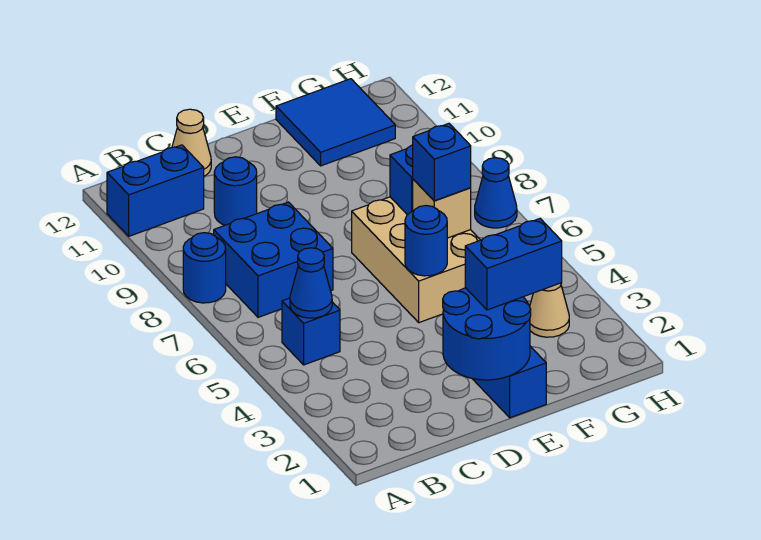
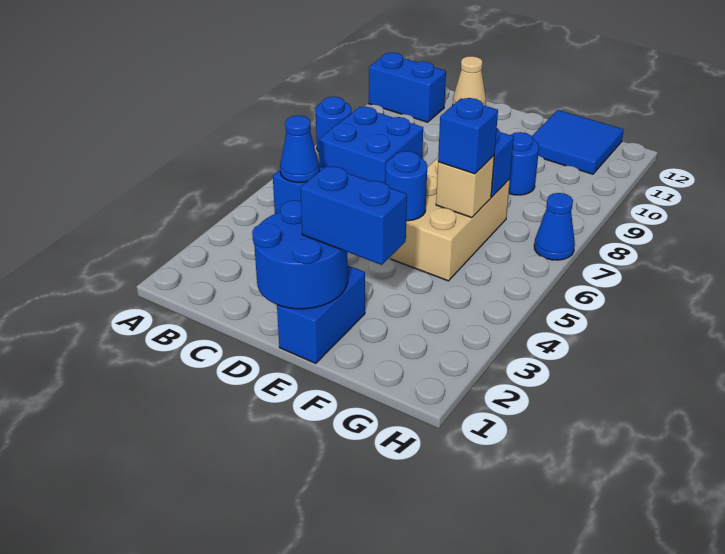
blue 1x1 round brick [214,157,257,225] -> blue 1x1 round brick moved to [509,132,539,195]
tan 1x1 cone [530,283,569,337] -> none

